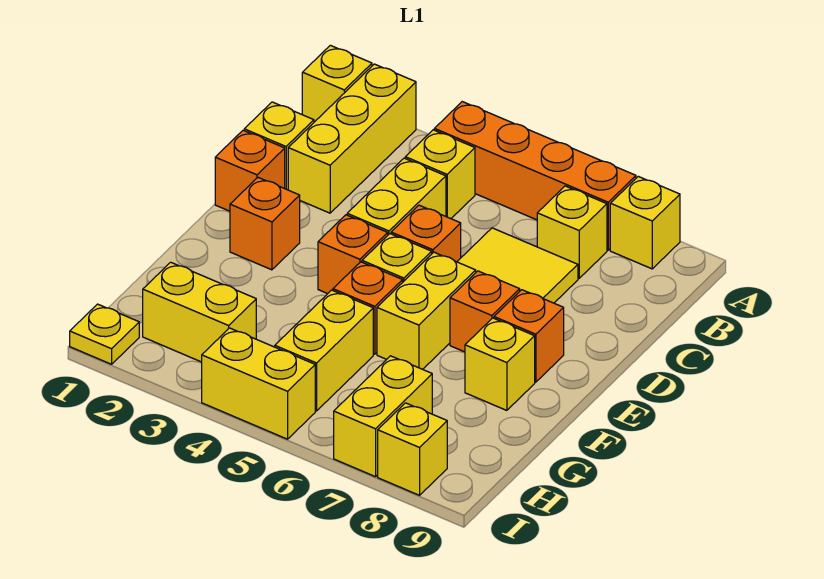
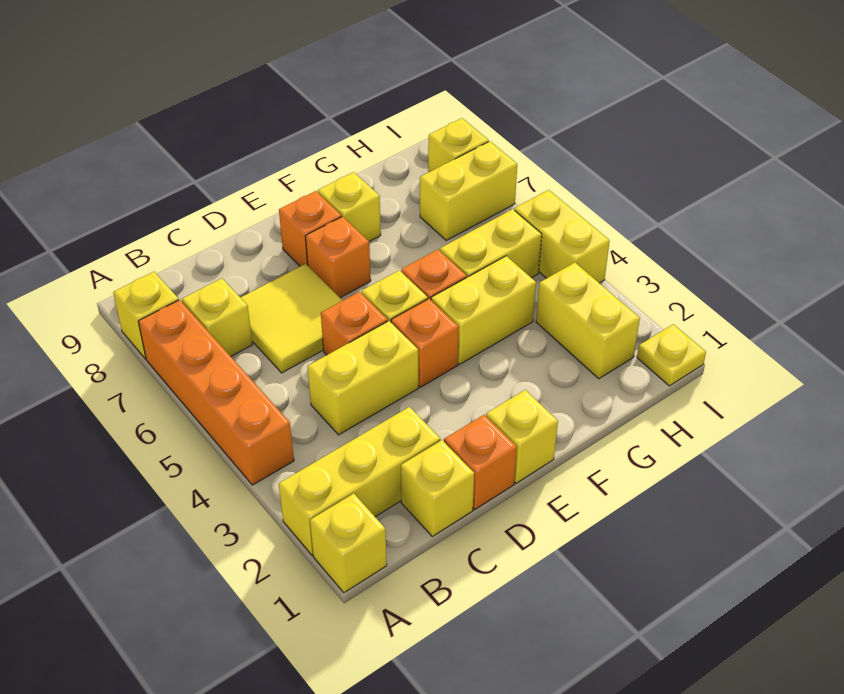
yellow 1x1 brick [405,130,475,219] -> yellow 1x1 brick moved to [486,390,558,483]
orange 1x1 brick [230,178,300,270] -> none
yellow 1x2 brick [377,252,476,369] -> yellow 1x2 brick moved to [431,256,536,364]

